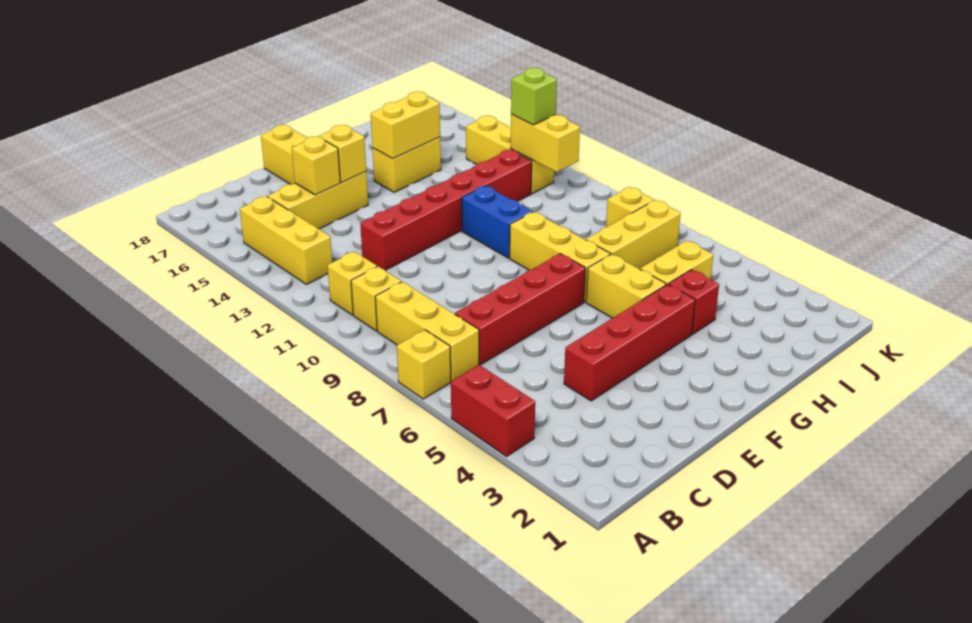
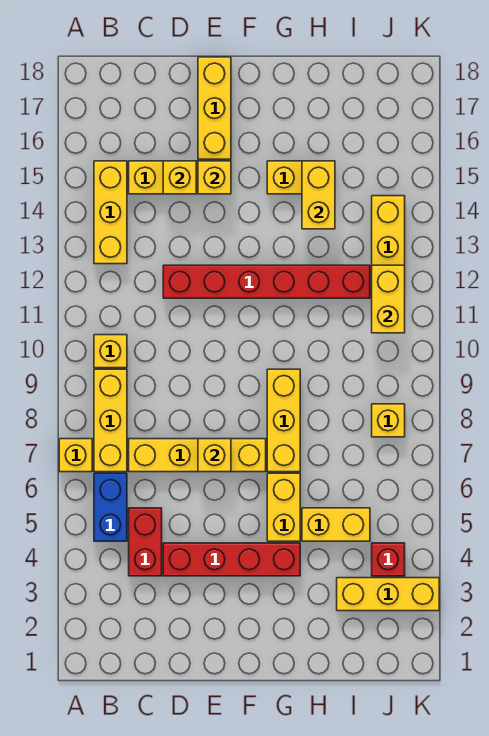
red 1x2 brick [451,365,535,456] -> red 1x2 brick moved to [129,508,162,576]
yellow 1x1 brick [327,252,377,315] -> yellow 1x1 brick moved to [198,439,231,472]
red 1x4 brick [455,254,585,365] -> yellow 1x4 brick [129,439,266,472]
blue 1x2 brick [462,186,532,258] -> blue 1x2 brick moved to [94,473,127,541]
yellow 1x2 brick [371,92,440,159] -> yellow 1x2 brick turned to [302,161,335,229]
red 1x1 brick [669,270,719,334] -> red 1x1 brick moved to [372,543,405,576]
yellow 1x3 brick [586,200,681,269] -> yellow 1x3 brick moved to [337,578,439,611]
lime 1x1 brick [511,68,557,125] -> none

